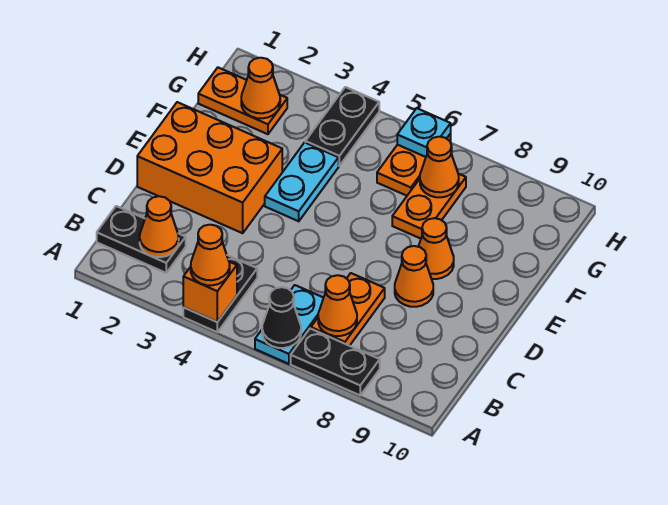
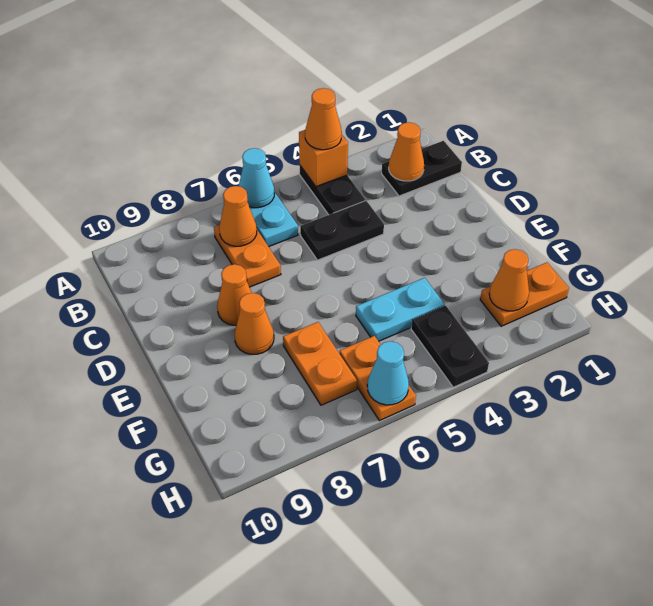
black 1x1 cone [262,287,301,348] -> cyan 1x1 cone [239,148,274,208]
black 1x2 plate [291,329,380,395] -> black 1x2 plate moved to [300,201,384,260]
orange 2x3 brick [137,102,282,233] -> none
cyan 1x2 plate [265,142,339,221] -> cyan 1x2 plate turned to [356,278,445,341]
orange 1x1 cone [420,137,459,197] -> none
cyan 1x1 plate [397,108,451,157] -> cyan 1x1 cone [367,341,409,405]

